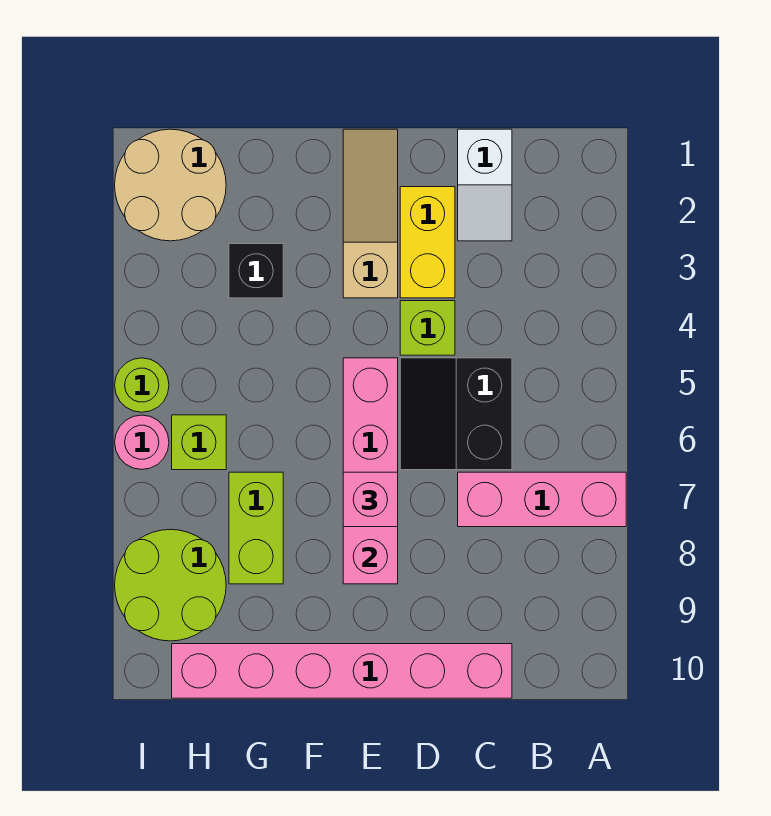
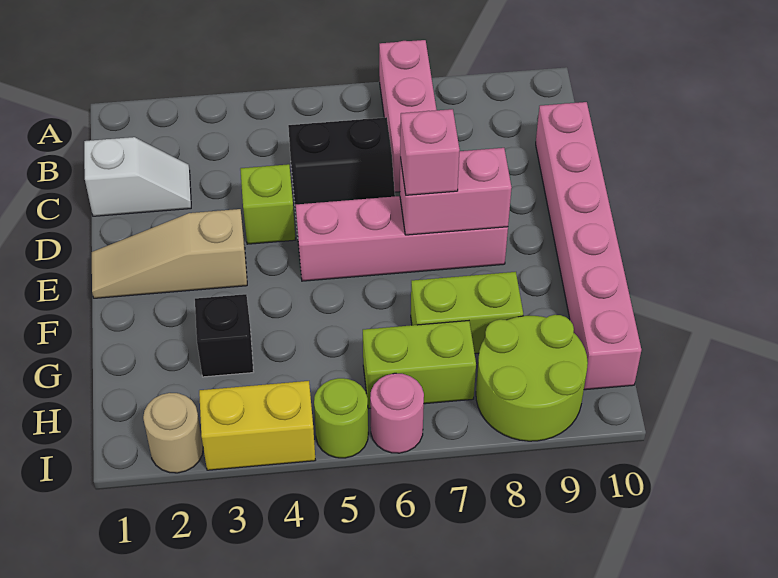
yellow 1x2 brick [400,187,455,298] -> yellow 1x2 brick moved to [199,381,315,470]
tan 2x2 round brick [115,129,226,241] -> tan 1x1 round brick [143,393,203,473]
lime 1x1 brick [172,415,226,470] -> lime 1x2 brick [363,321,476,409]

